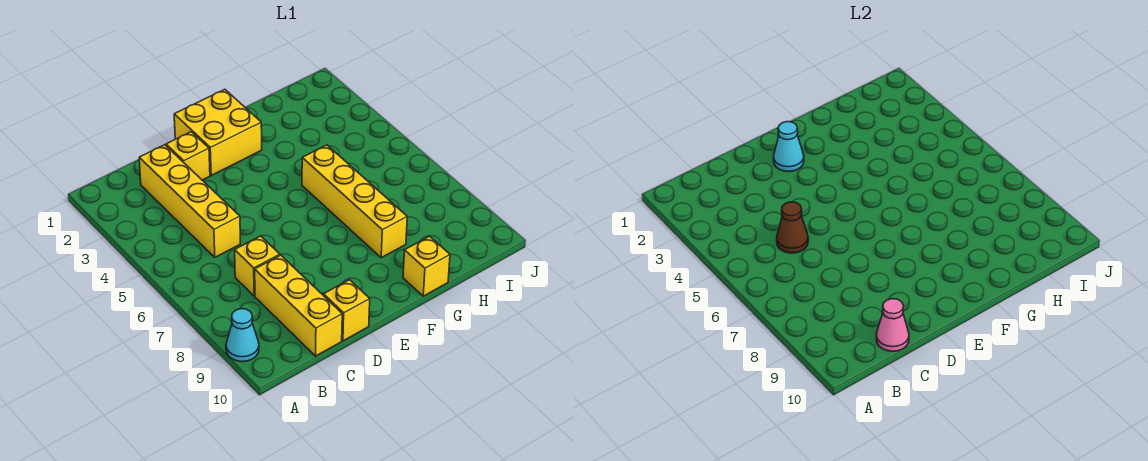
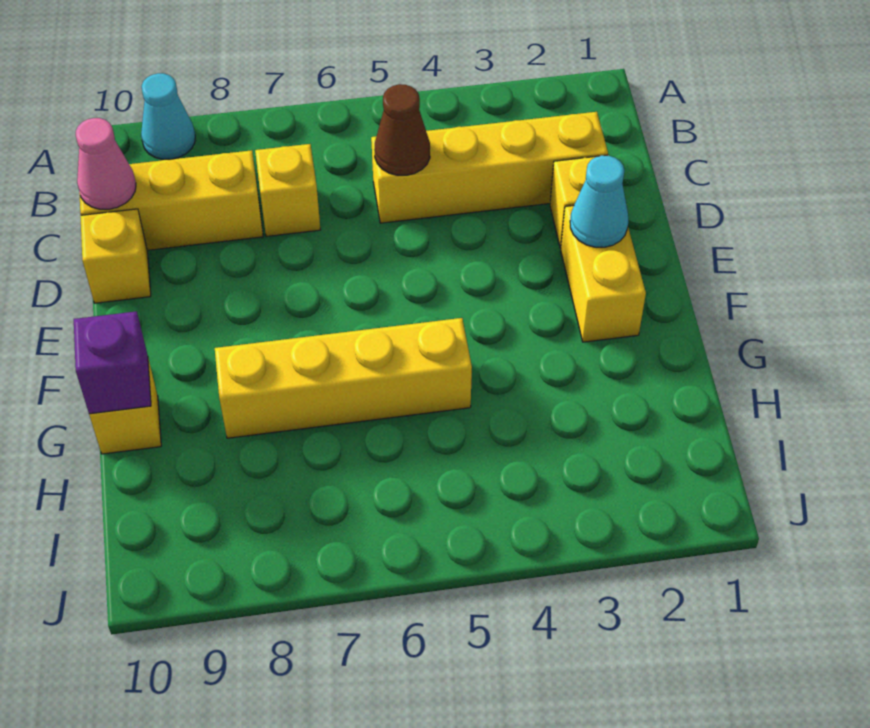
yellow 2x2 brick [174,89,262,175] -> yellow 1x2 brick [561,206,646,342]
none -> purple 1x1 brick [74,311,151,414]

